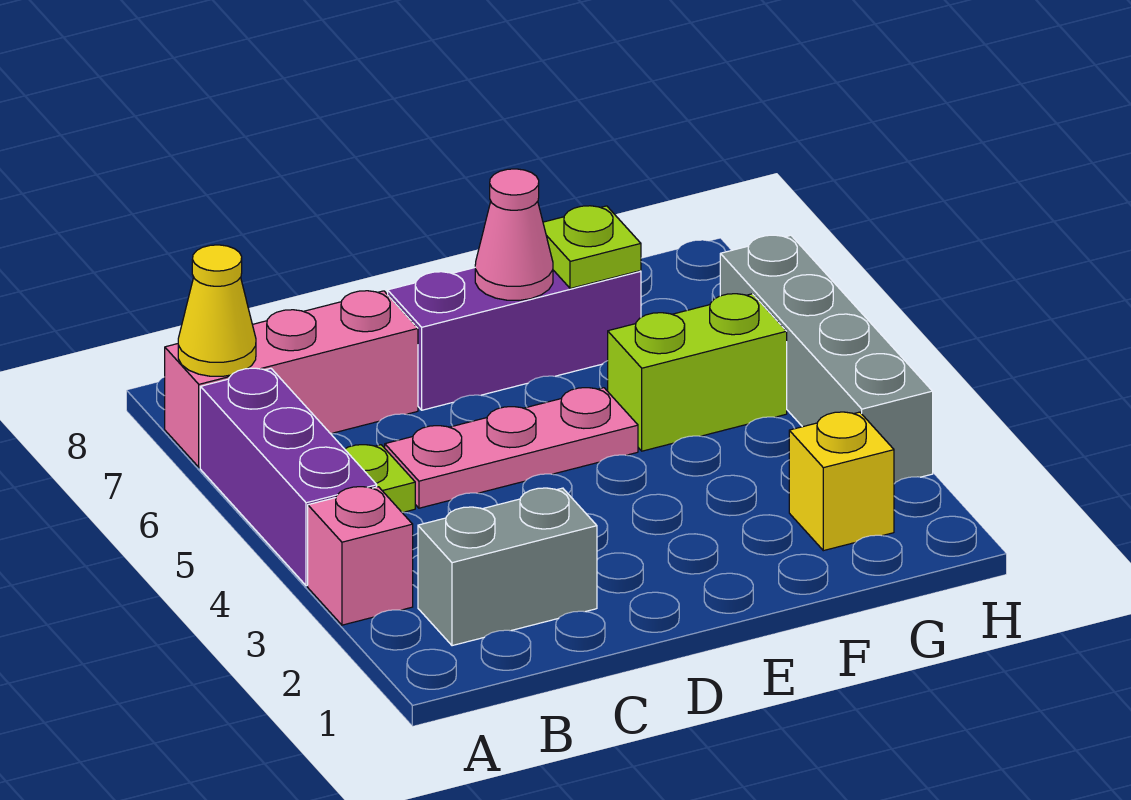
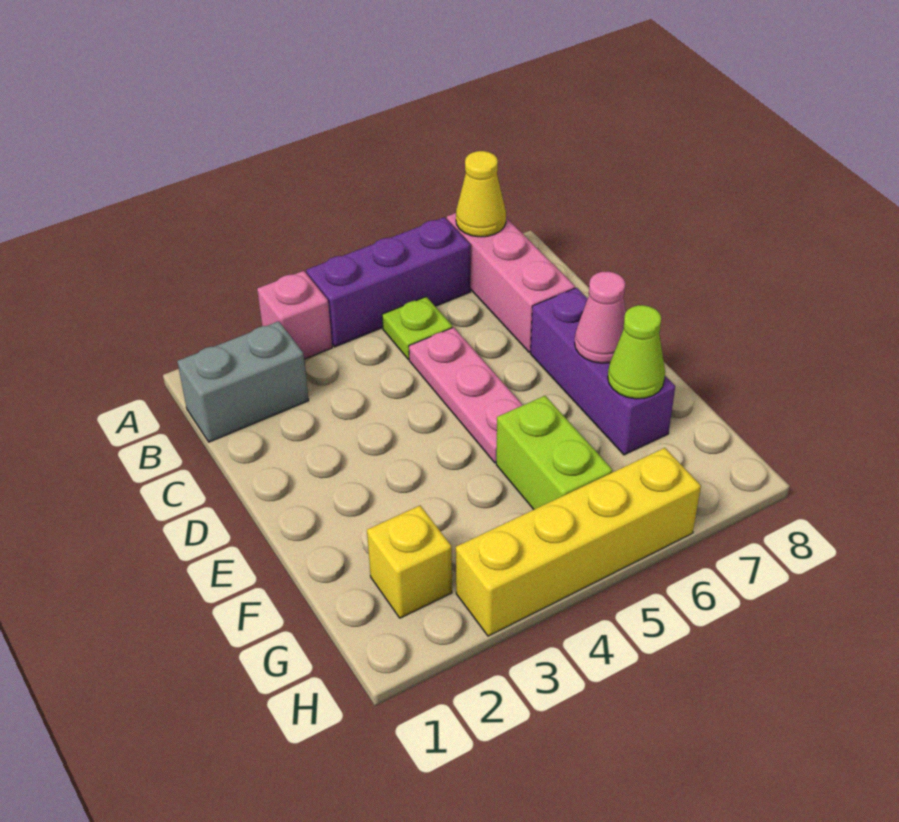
grey 1x2 brick [418,488,597,646] -> grey 1x2 brick turned to [177,321,309,442]
lime 1x1 plate [543,206,641,289] -> lime 1x1 cone [608,305,665,399]
grey 1x4 brick [720,235,933,484] -> yellow 1x4 brick [456,448,701,636]

